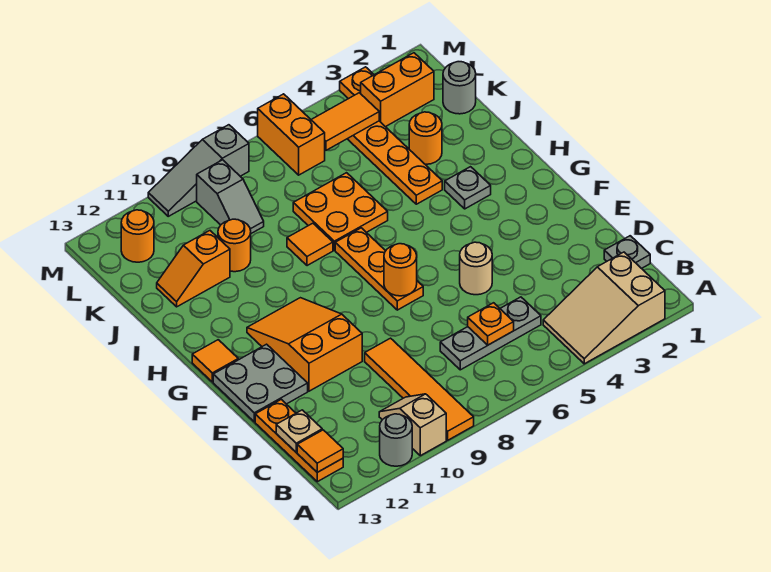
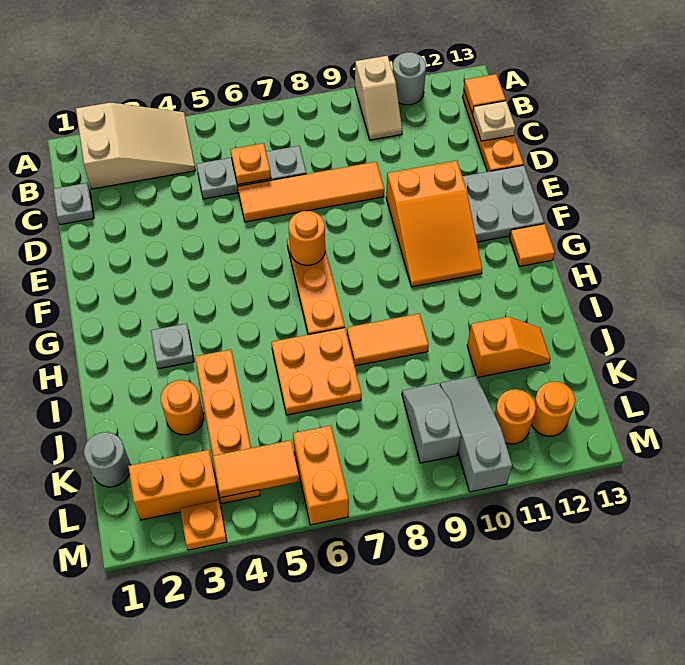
orange 1x4 tile [365,338,474,440] -> orange 1x4 tile turned to [238,162,384,222]
tan 1x1 round brick [460,242,492,295] -> none
orange 1x1 tile [287,223,333,266] -> orange 1x2 tile [347,314,429,366]
orange 1x1 round brick [218,219,251,272] -> orange 1x1 round brick moved to [494,389,536,444]
grey 1x3 slope [148,125,249,216] -> grey 1x3 slope turned to [440,376,512,492]

